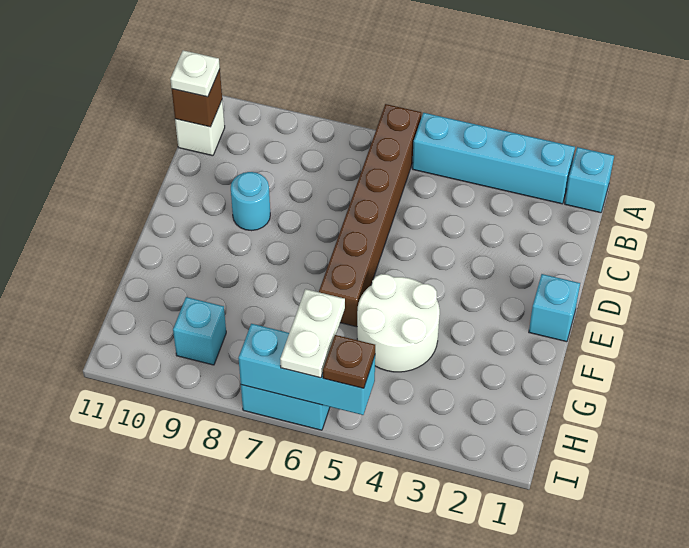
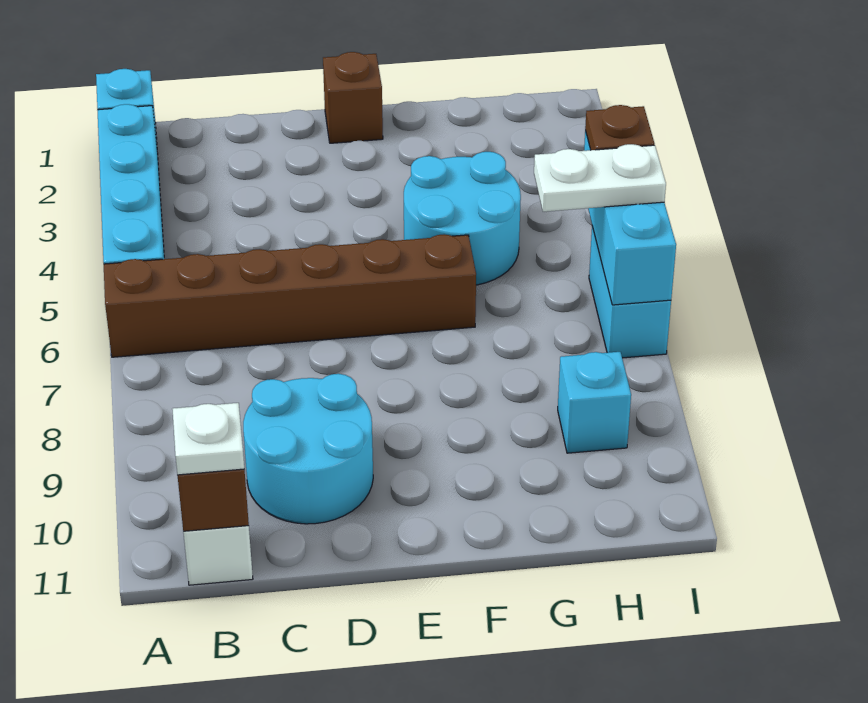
cyan 1x1 round brick [231,172,270,231] -> cyan 2x2 round brick [243,374,373,524]
cyan 1x1 brick [529,274,580,342] -> brown 1x1 brick [323,52,383,143]
white 2x2 round brick [357,274,440,372] -> cyan 2x2 round brick [404,152,521,285]

